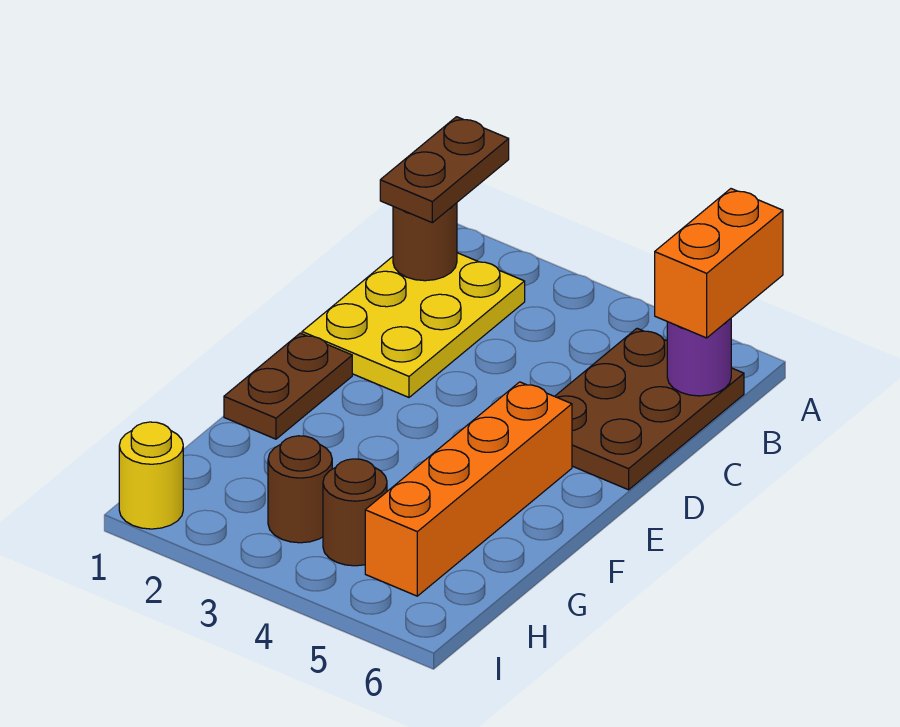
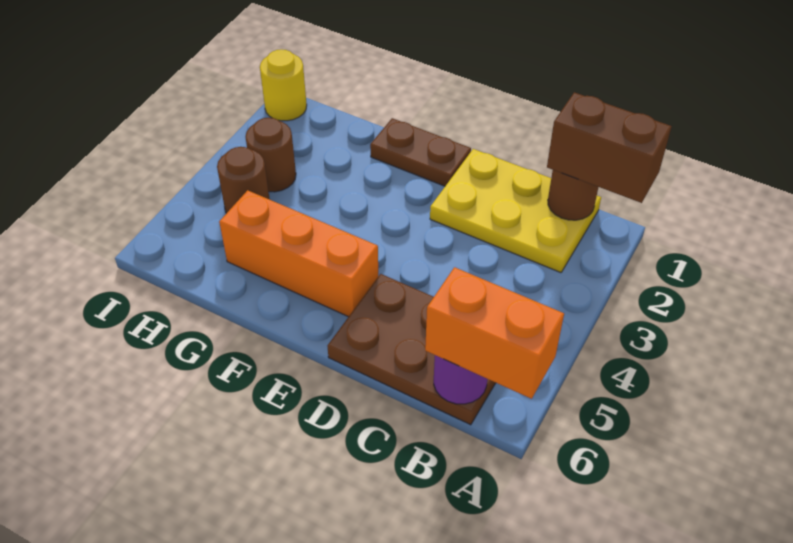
brown 1x2 plate [380,117,509,223] -> brown 1x2 brick [547,92,672,203]
orange 1x4 brick [365,382,572,596] -> orange 1x3 brick [219,190,378,317]

